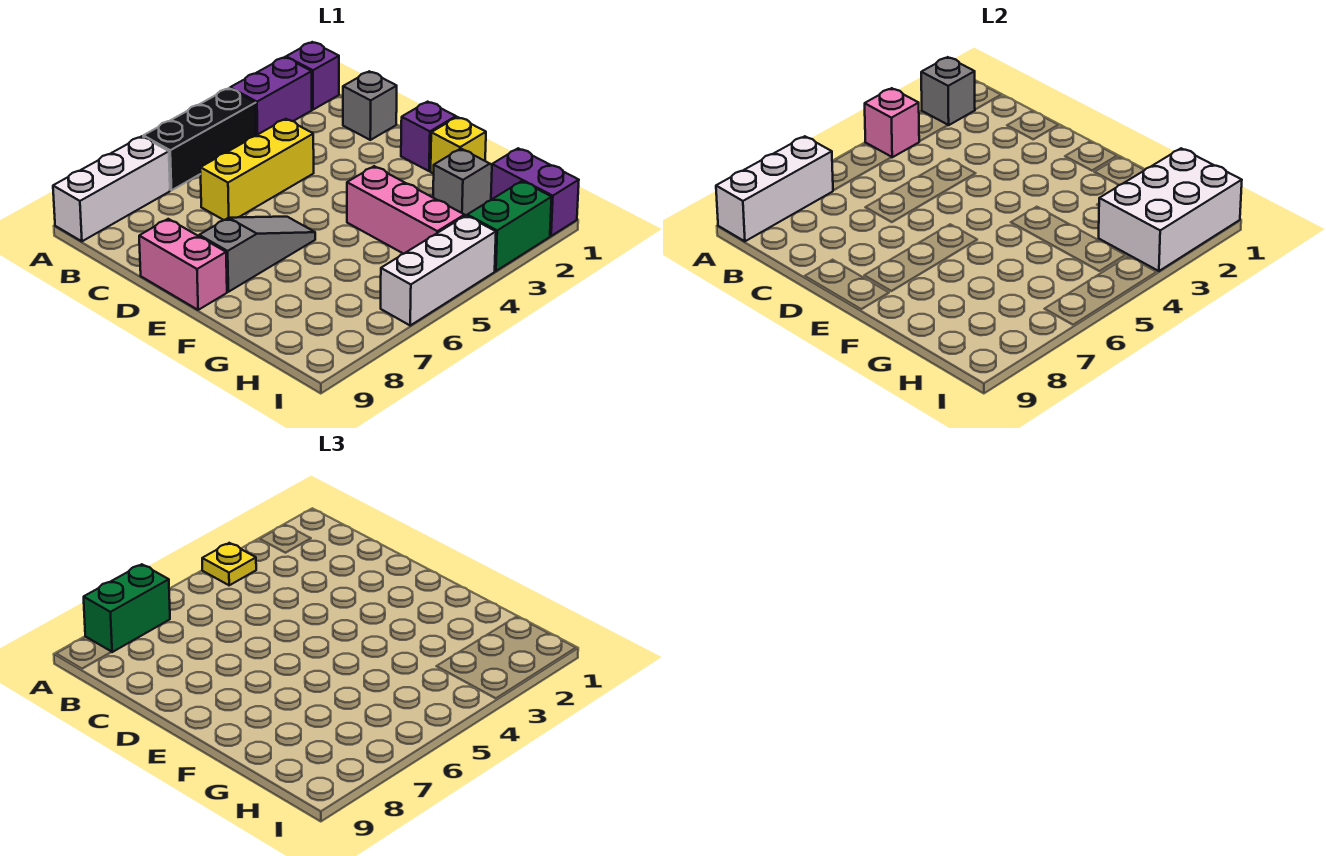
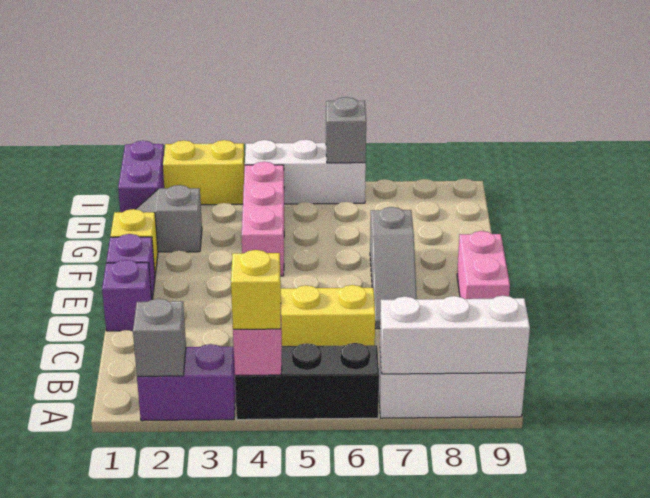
purple 1x1 brick [286,42,339,110] -> purple 1x1 brick moved to [102,260,152,331]
yellow 1x1 plate [202,543,256,585] -> yellow 1x1 brick [231,250,281,329]
green 1x2 brick [84,564,170,652] -> none
grey 1x1 brick [343,71,397,140] -> grey 1x1 brick moved to [326,97,366,163]
grey 1x3 slope [199,217,315,292] -> grey 1x3 slope turned to [370,207,417,329]
white 2x3 brick [1099,148,1242,271] -> none
green 1x2 brick [467,181,552,271] -> yellow 1x2 brick [163,140,245,205]

